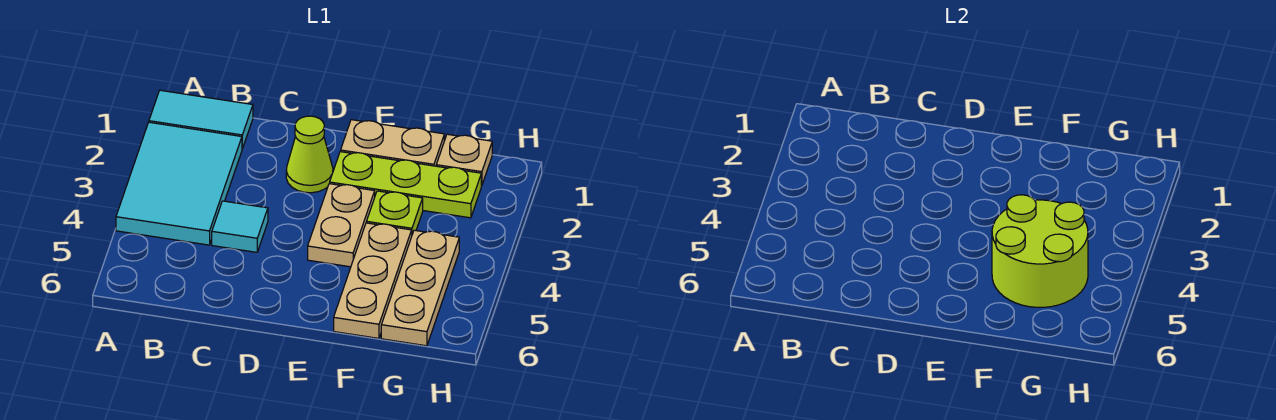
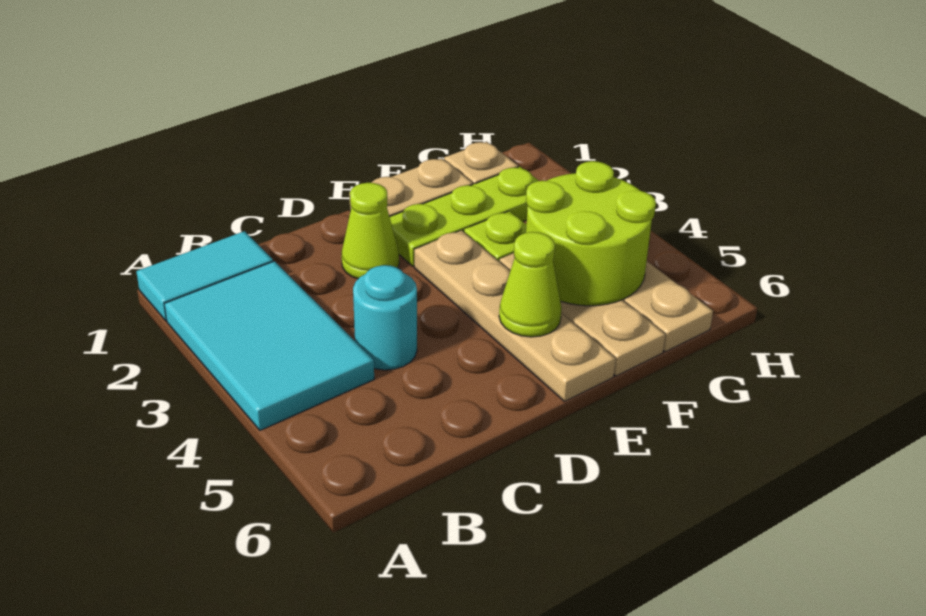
cyan 1x1 tile [212,201,268,252] -> cyan 1x1 round brick [353,265,417,370]
tan 1x2 plate [308,184,375,267] -> tan 1x4 plate [414,230,616,401]
none -> lime 1x1 cone [499,232,562,337]

